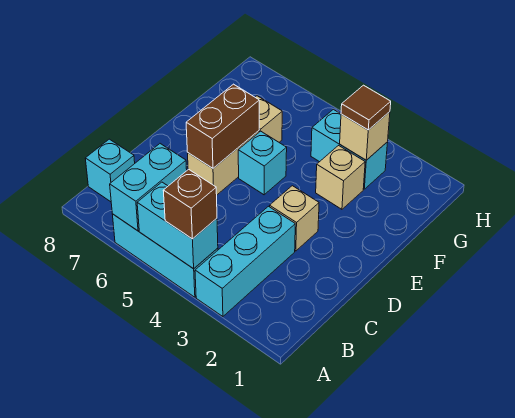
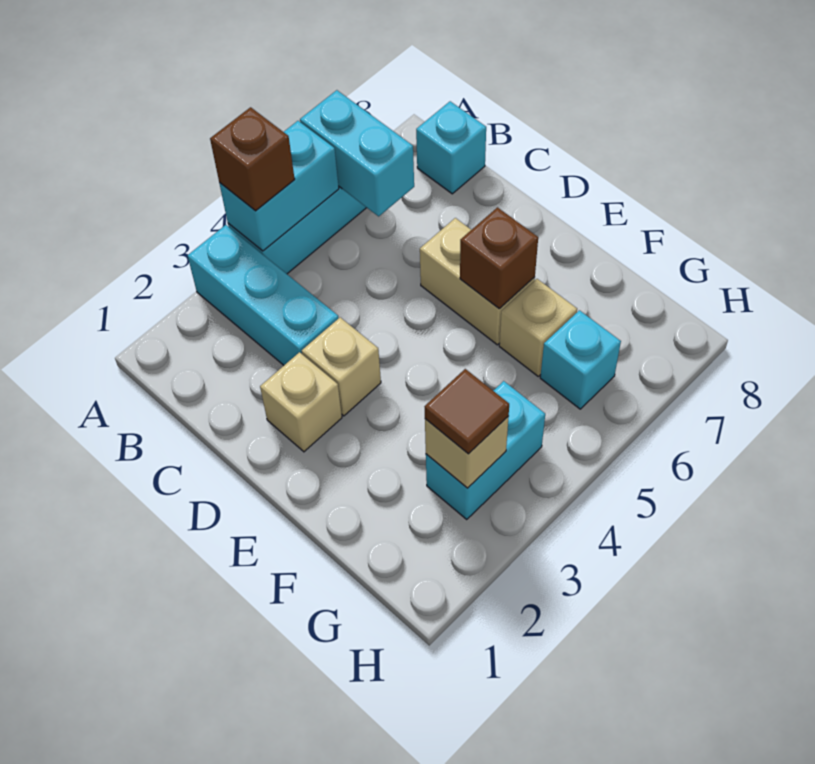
brown 1x2 brick [186,84,259,168] -> brown 1x1 brick [460,207,538,308]
cyan 1x1 brick [238,131,287,195] -> cyan 1x1 brick moved to [540,310,621,409]
tan 1x1 brick [316,146,365,209] -> tan 1x1 brick moved to [260,352,342,452]

